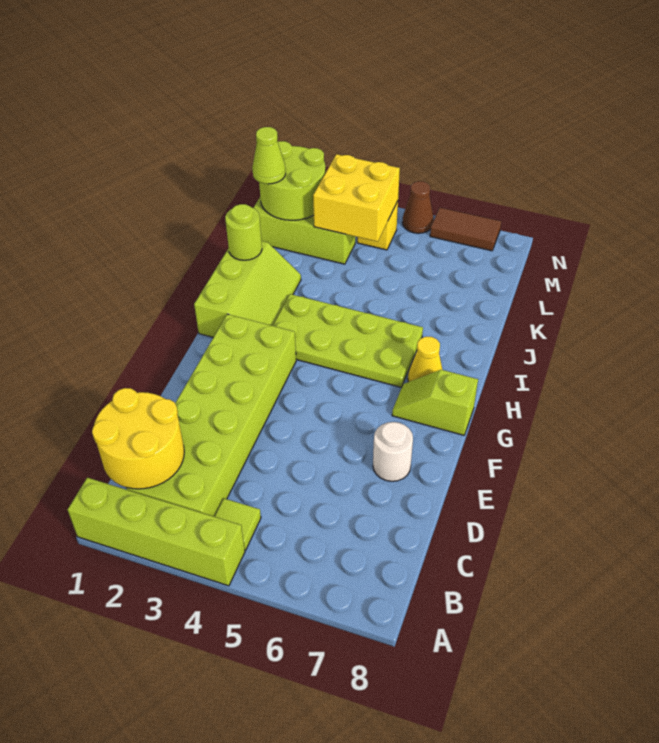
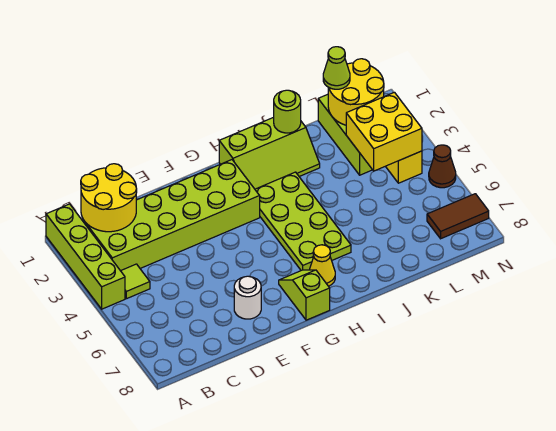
lime 2x2 round brick [259,141,325,220] -> yellow 2x2 round brick [328,59,384,125]
brown 1x2 tile [430,208,501,251] -> brown 1x2 tile turned to [427,194,489,239]

